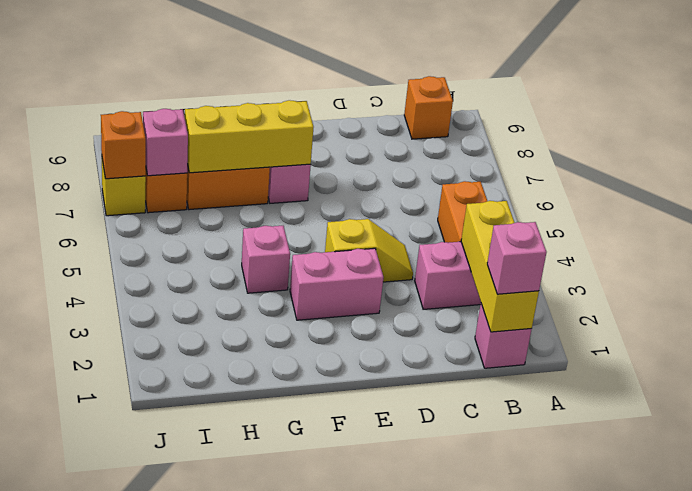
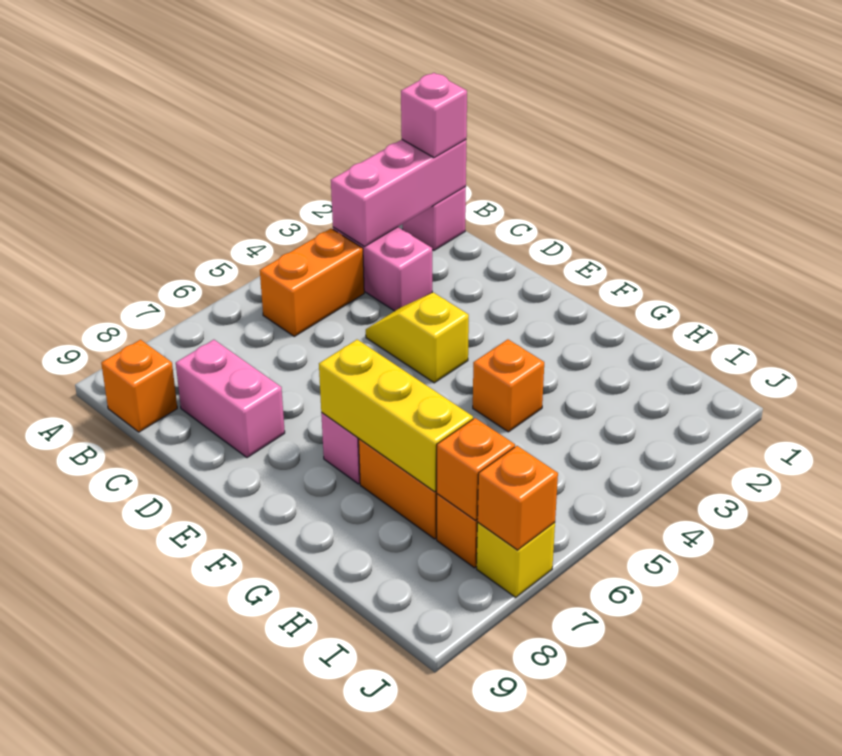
yellow 1x3 brick [461,201,539,332] -> pink 1x3 brick [331,140,466,246]
pink 1x2 brick [290,248,384,320] -> pink 1x2 brick moved to [176,340,285,458]
pink 1x1 brick [242,226,290,293] -> orange 1x1 brick [473,339,544,432]
pink 1x1 brick [143,109,188,176] -> orange 1x1 brick [437,418,515,520]

